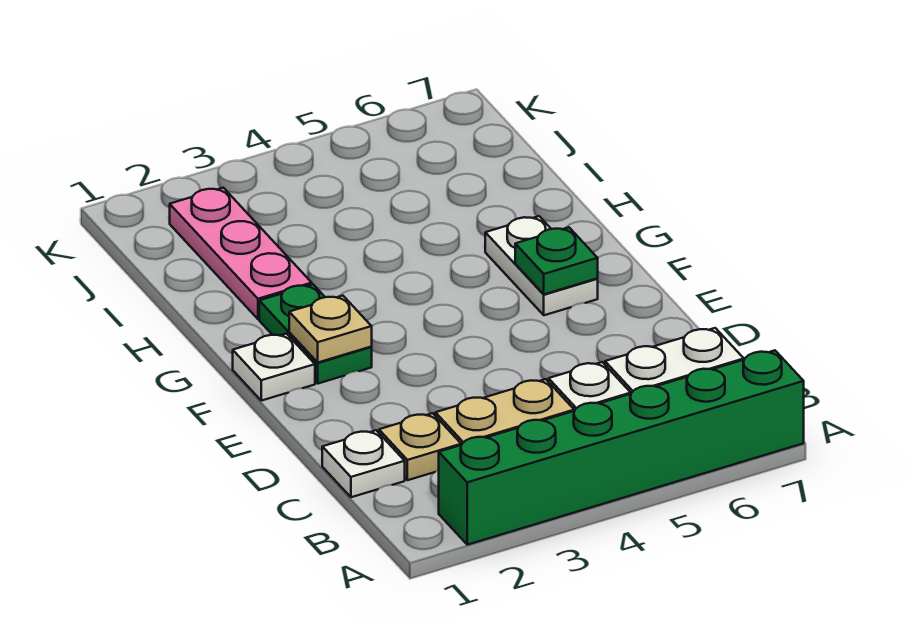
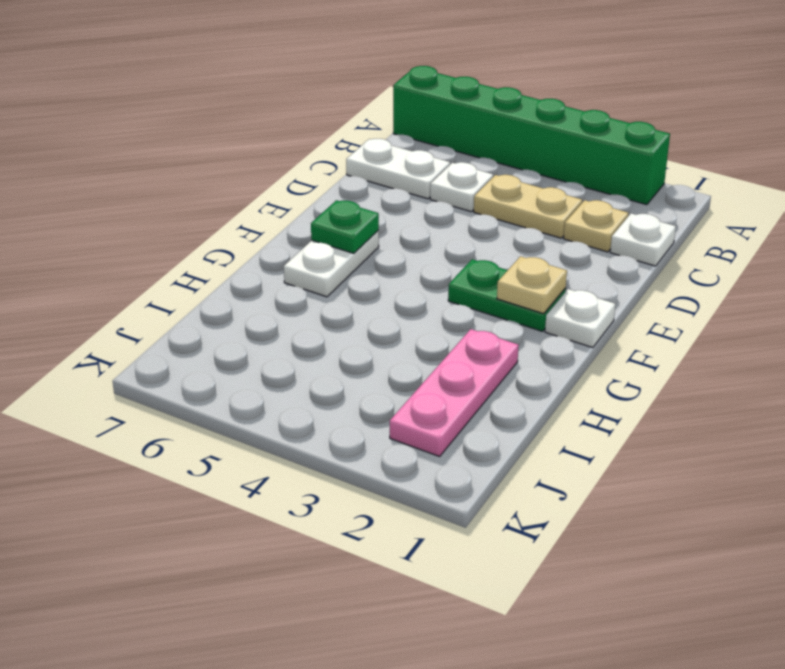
green 1x2 plate [259,284,372,383] -> green 1x2 plate turned to [448,259,566,331]

